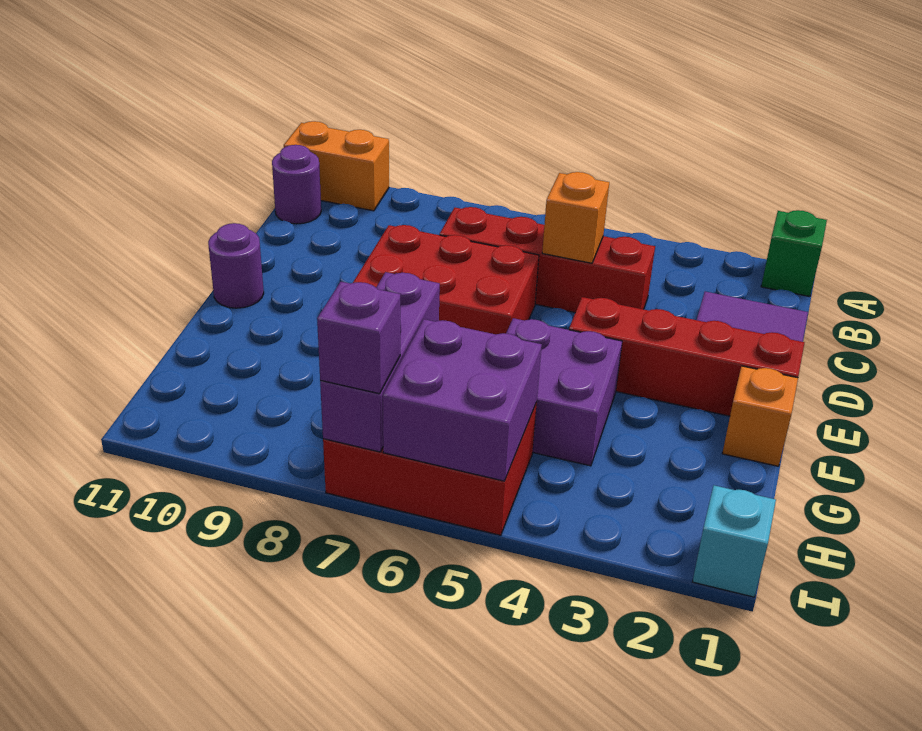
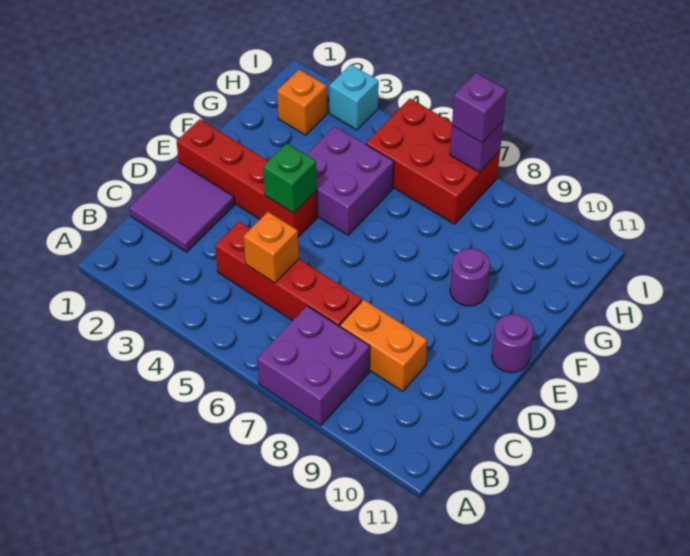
green 1x1 brick [761,210,827,297] -> green 1x1 brick moved to [263,143,317,213]
orange 1x2 brick [284,121,389,211] -> orange 1x2 brick moved to [340,300,427,391]
purple 1x1 round brick [272,145,321,224] -> purple 1x1 round brick moved to [450,248,490,306]
red 2x3 brick [353,225,539,334] -> none
orange 1x1 brick [722,366,798,466] -> orange 1x1 brick moved to [277,70,327,135]
purple 1x3 brick [320,272,440,452] -> purple 1x1 brick [450,121,503,172]
purple 2x2 brick [383,319,542,481] -> purple 2x2 brick moved to [257,306,370,425]
cyan 1x1 brick [693,485,776,597] -> cyan 1x1 brick moved to [329,65,379,130]

